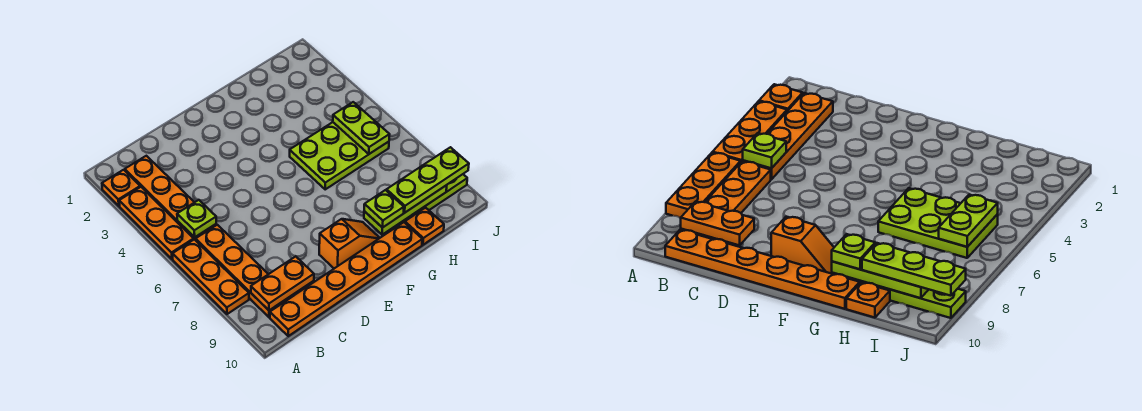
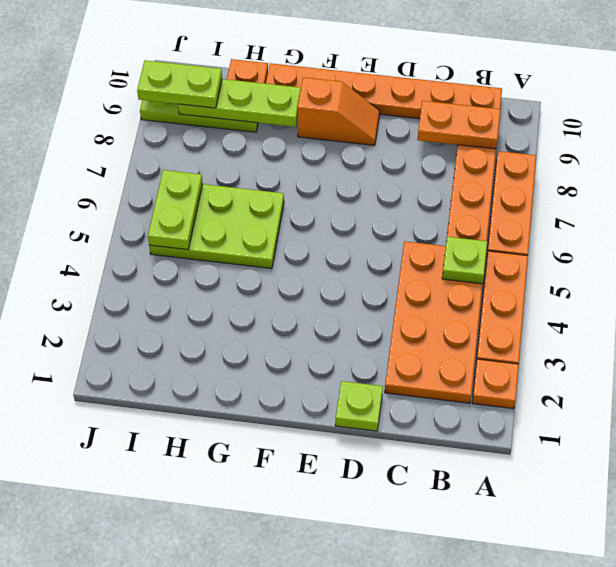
orange 1x4 plate [125,156,217,240] -> orange 2x4 plate [385,241,482,403]
orange 1x2 slope [319,219,379,268] -> orange 1x2 slope turned to [297,77,380,145]
lime 1x1 plate [364,190,404,228] -> lime 1x1 plate moved to [335,381,383,431]
lime 1x3 plate [387,147,469,213] -> lime 1x2 plate [137,60,222,108]

